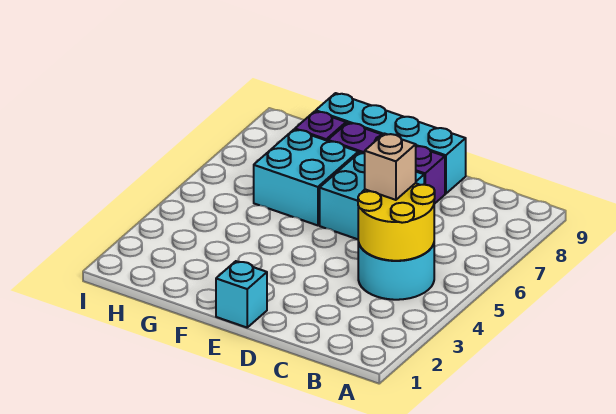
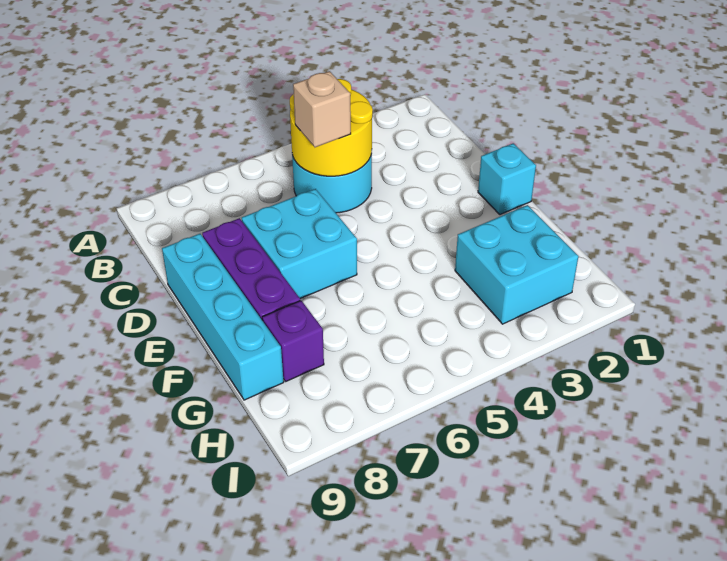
cyan 2x2 brick [254,129,358,225] -> cyan 2x2 brick moved to [455,205,578,324]

